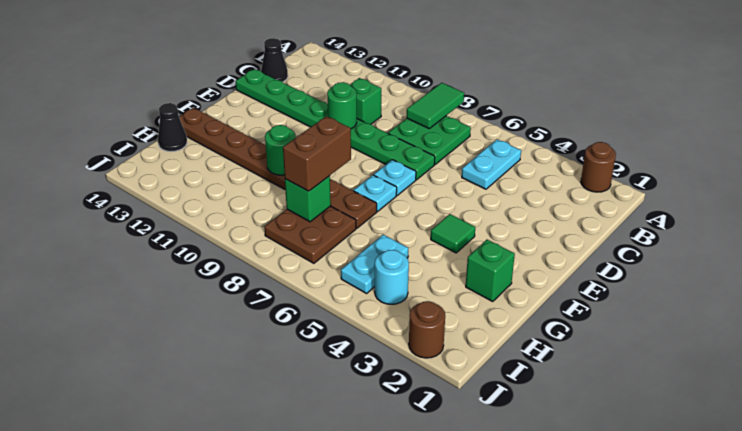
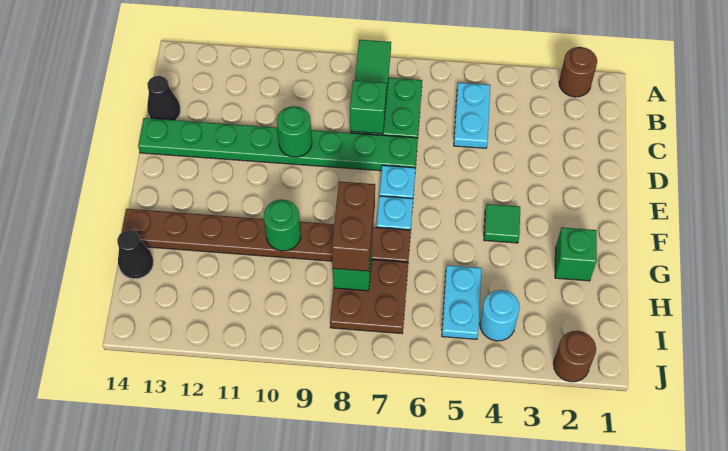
green 1x1 brick [350,78,381,124] -> green 1x1 brick moved to [350,80,386,134]

